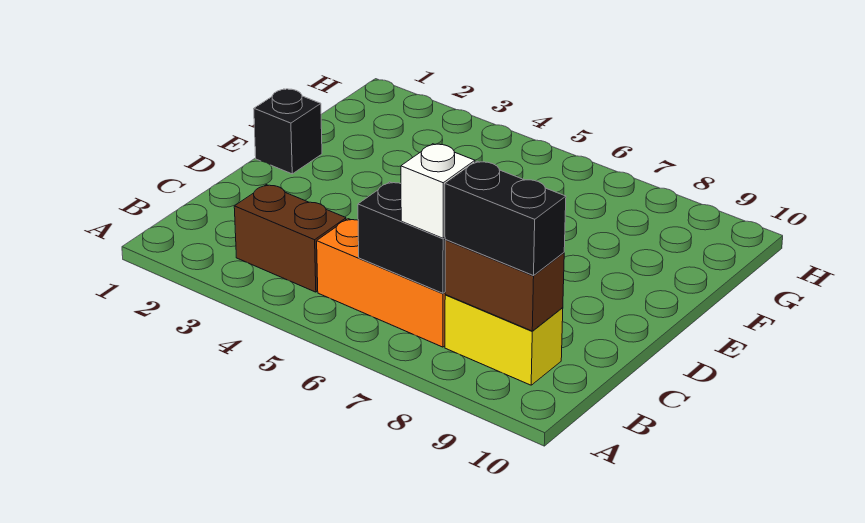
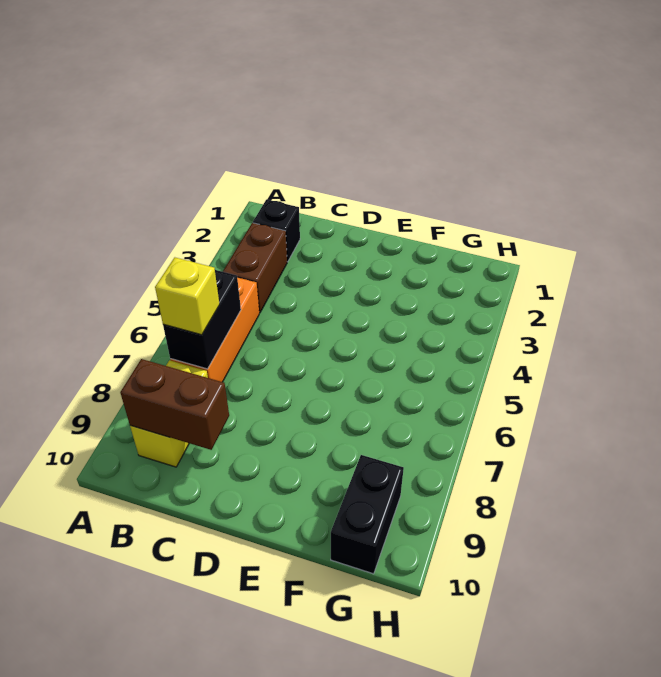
white 1x1 brick [401,144,475,238] -> yellow 1x1 brick [155,258,220,335]
brown 1x2 brick [445,240,564,331] -> brown 1x2 brick turned to [120,359,229,450]
black 1x2 brick [445,161,566,276] -> black 1x2 brick moved to [331,455,404,574]
black 1x1 brick [254,89,322,174] -> black 1x1 brick moved to [253,200,300,262]

